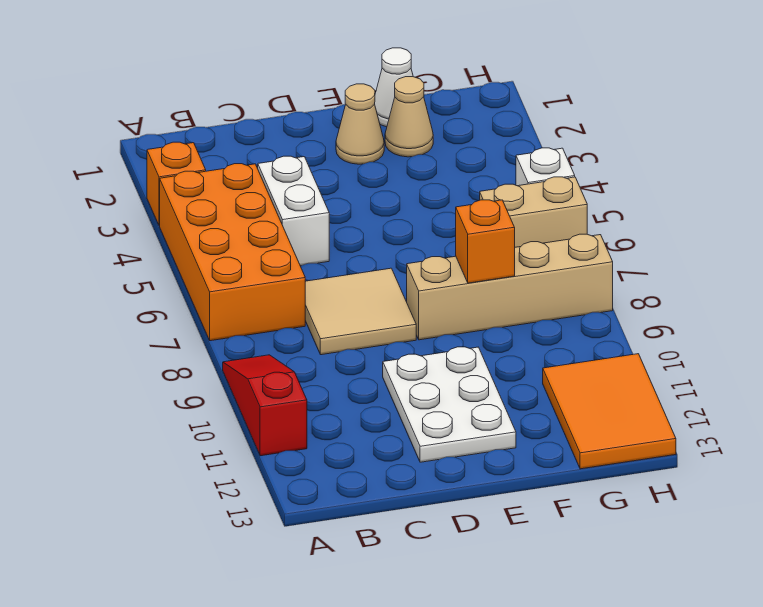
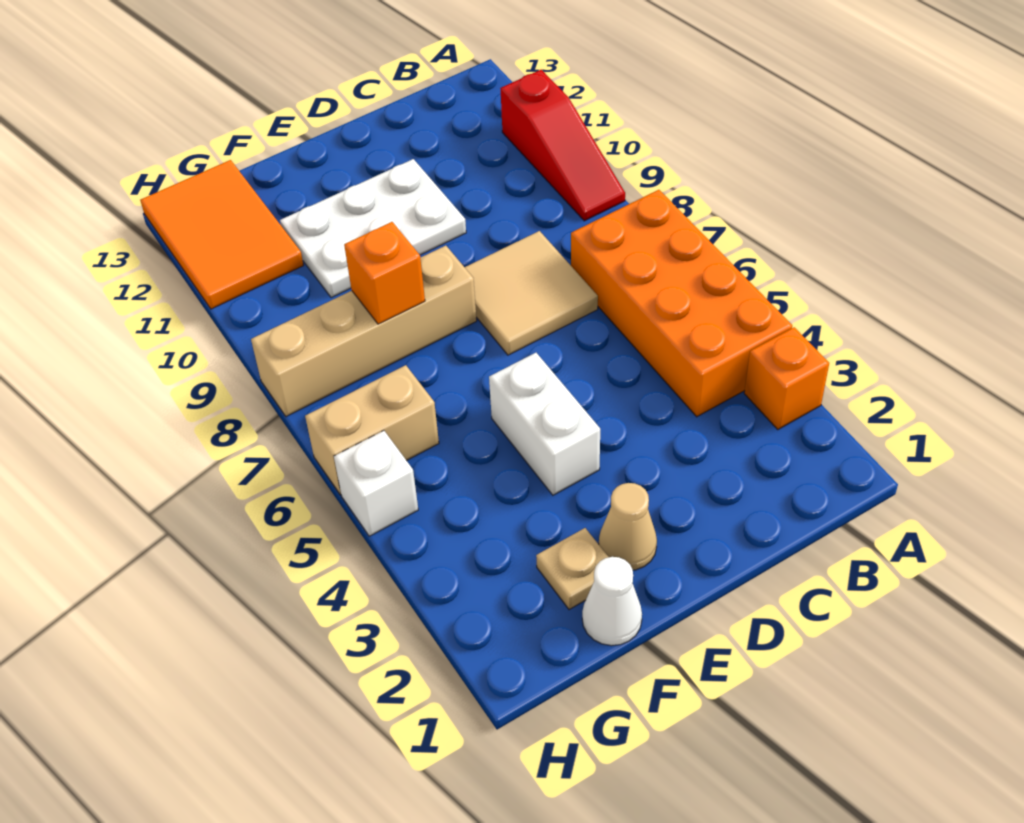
white 1x2 brick [258,156,329,266] -> white 1x2 brick moved to [489,353,600,495]
white 2x3 plate [383,347,516,462] -> white 2x3 plate turned to [280,159,466,298]
tan 1x1 cone [385,77,433,157] -> tan 1x1 plate [536,528,608,610]

